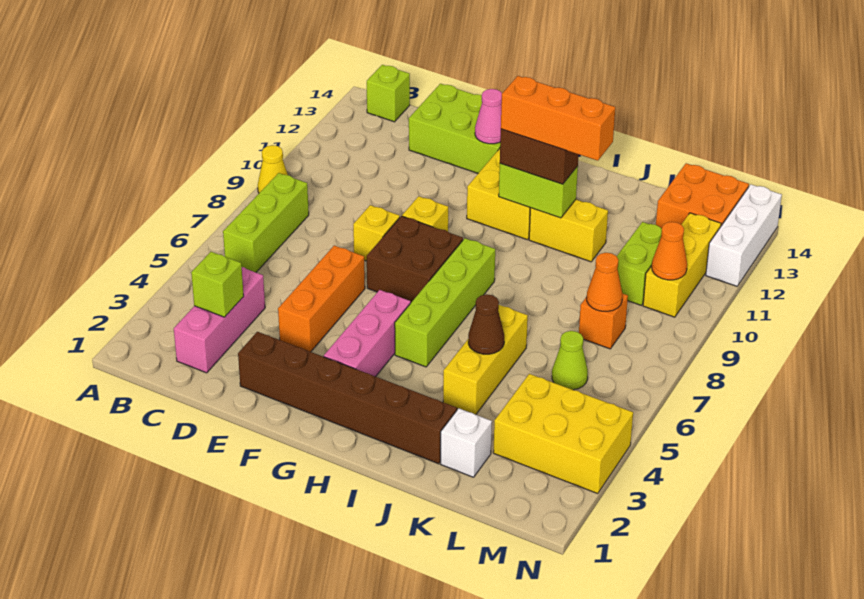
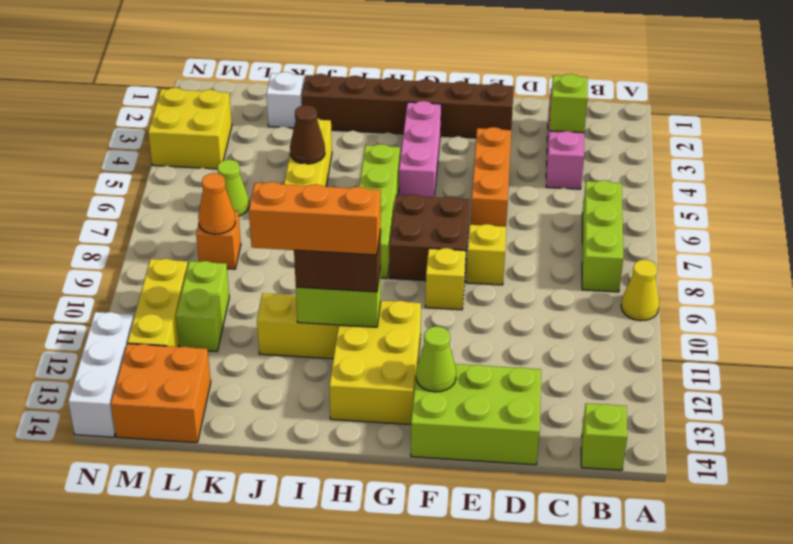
pink 1x1 cone [475,89,502,144] -> lime 1x1 cone [416,326,456,392]
yellow 2x3 brick [493,374,633,493] -> yellow 2x2 brick [148,88,232,169]
orange 1x1 cone [652,222,687,280] -> none

